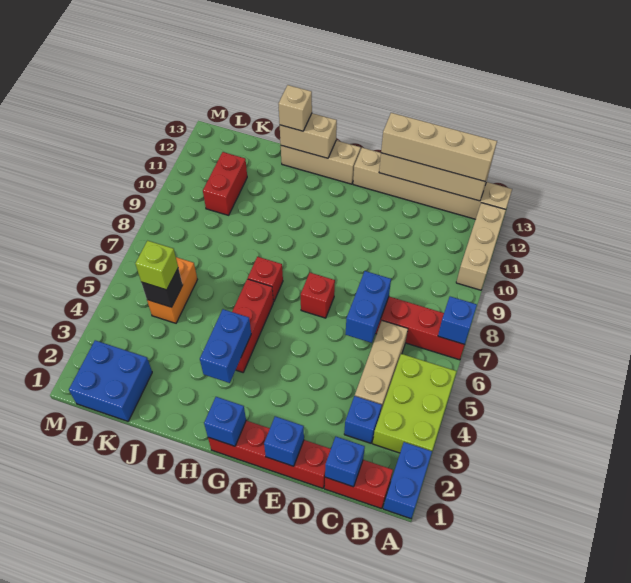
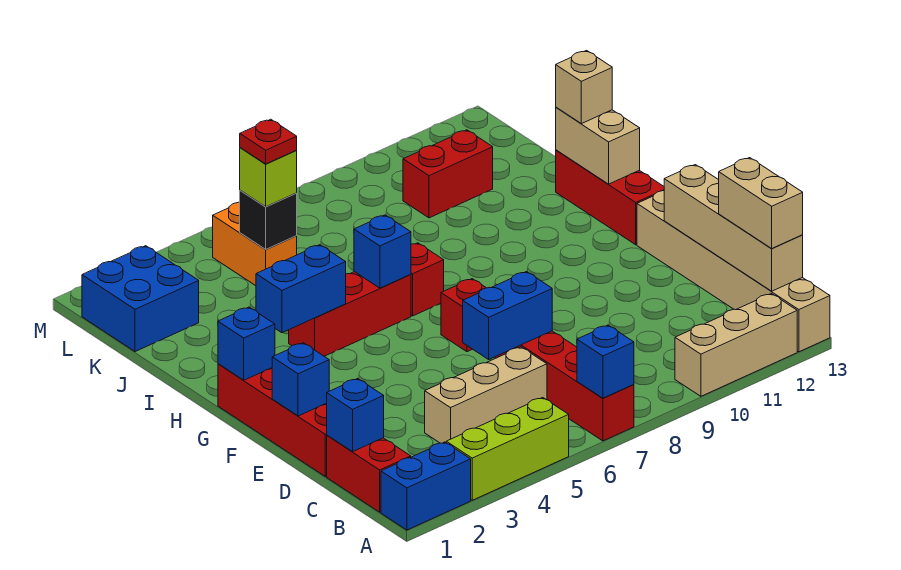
lime 2x3 brick [373,354,457,453] -> lime 1x3 brick [446,398,569,500]
tan 1x4 brick [381,113,497,181] -> tan 1x2 brick [719,158,803,249]
blue 1x1 brick [344,396,382,443] -> blue 1x1 brick moved to [354,215,411,288]
tan 1x3 brick [281,140,361,184] -> red 1x3 brick [556,150,664,245]
orange 1x2 brick [147,257,197,323] -> orange 1x2 brick turned to [213,202,297,286]
none -> red 1x1 plate [240,119,297,164]

